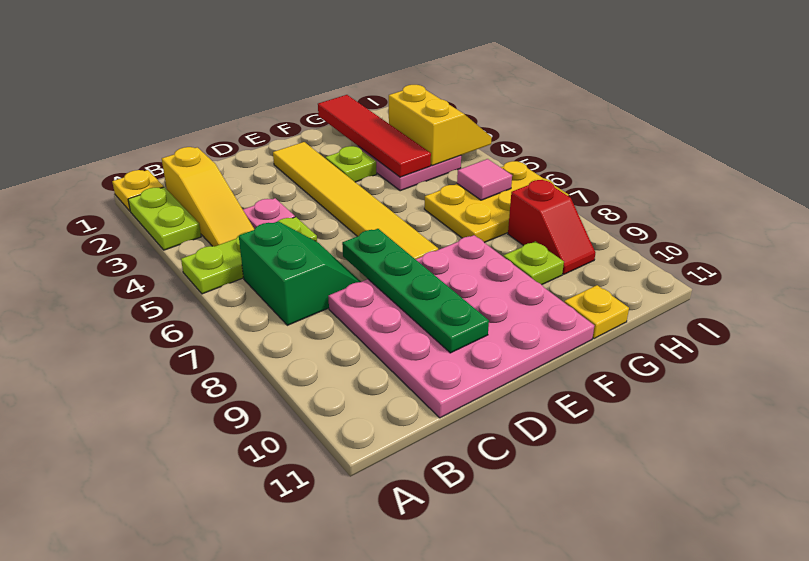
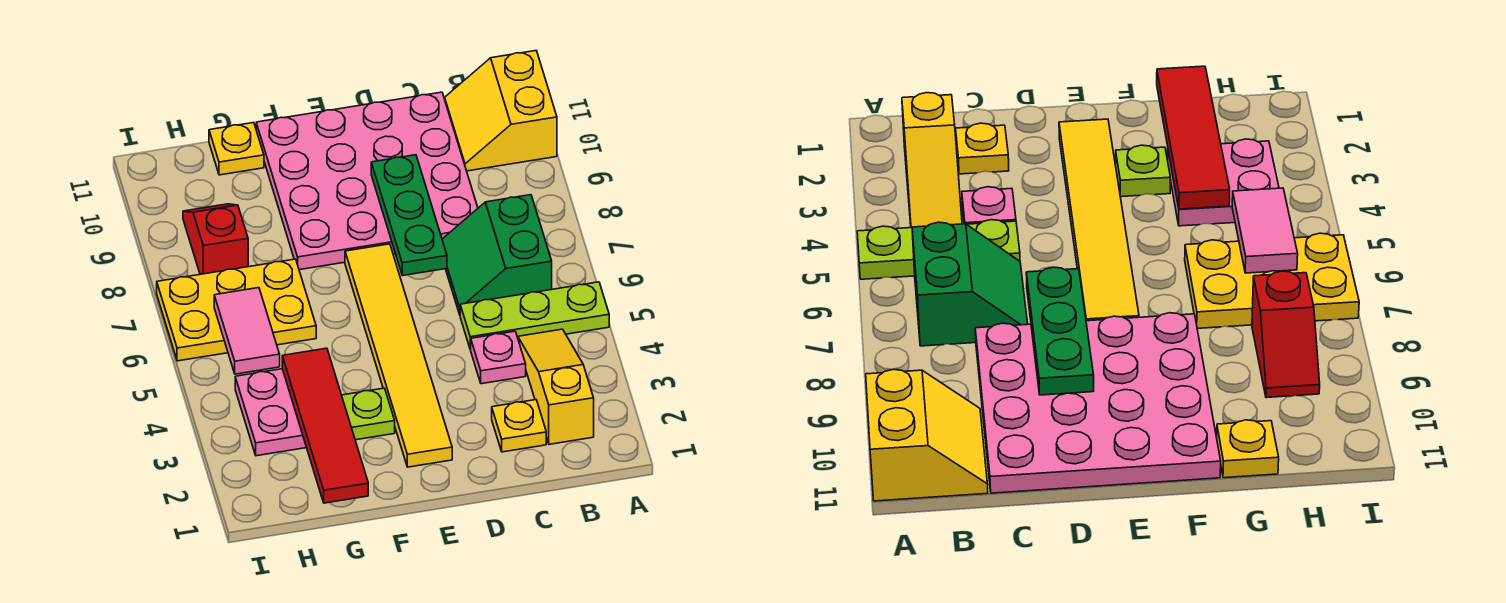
yellow 1x1 plate [112,170,164,211] -> yellow 1x1 plate moved to [492,400,546,452]
lime 1x2 plate [128,187,201,250] -> none
green 1x4 plate [342,229,489,353] -> green 1x3 plate [371,155,447,276]
lime 1x1 plate [504,241,564,285] -> none
yellow 2x2 slope [389,85,492,166] -> yellow 2x2 slope moved to [445,51,557,171]
pink 1x1 tile [457,159,512,200] -> pink 1x2 tile [214,288,280,374]

